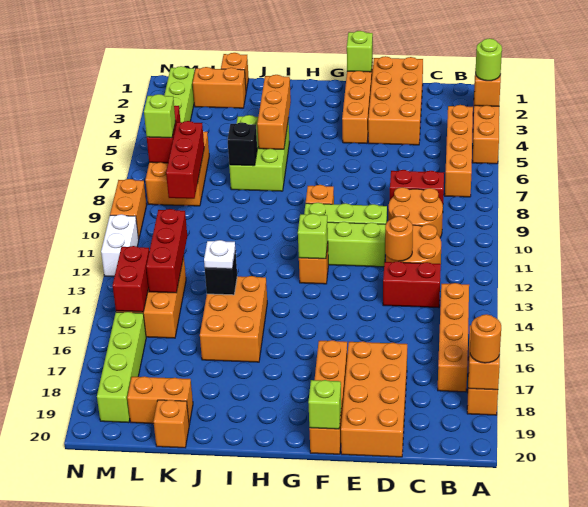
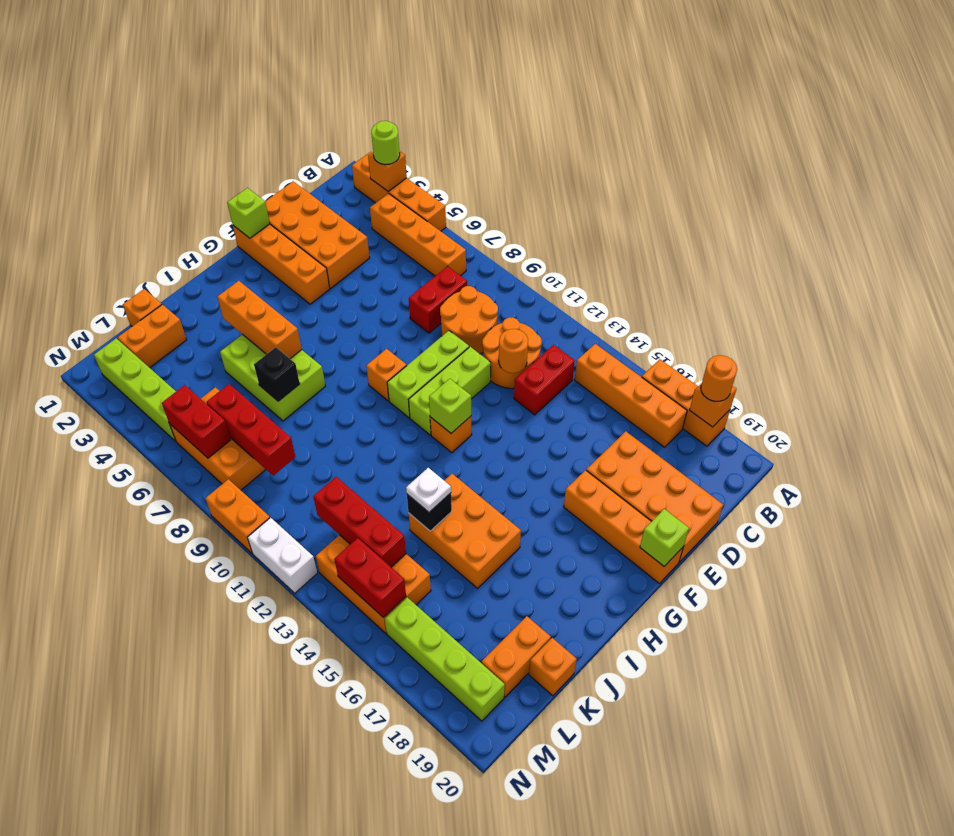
lime 1x1 brick [144,94,176,138] -> none

